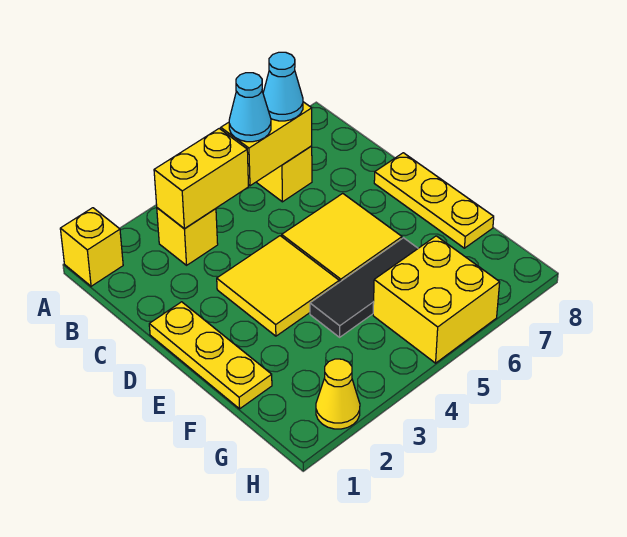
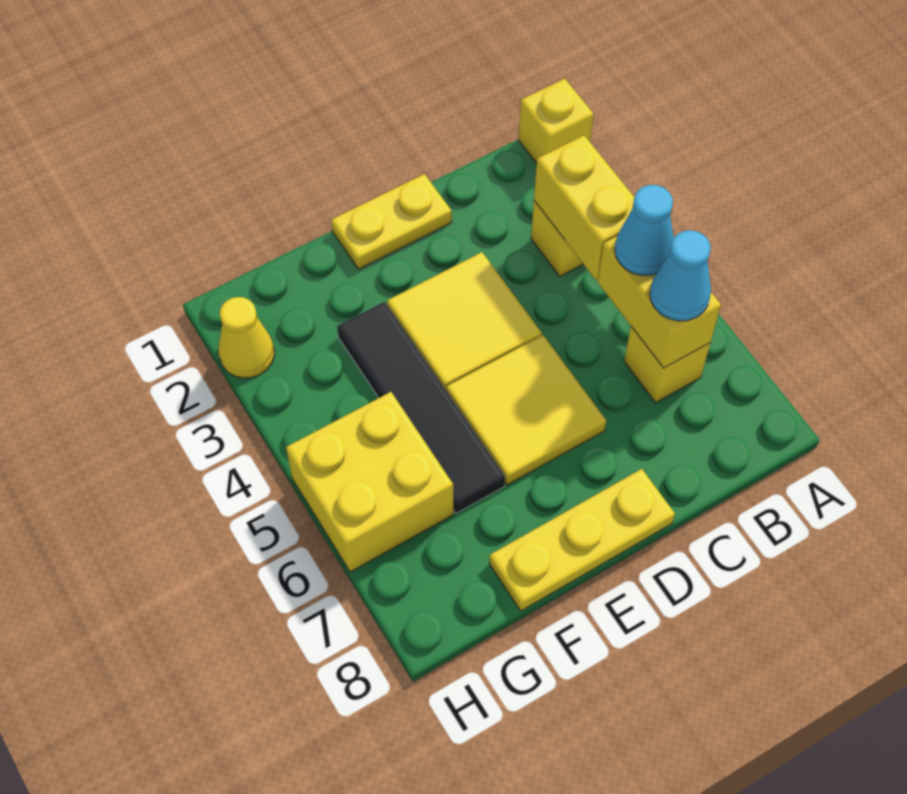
yellow 1x3 plate [149,302,272,409] -> yellow 1x2 plate [331,174,452,269]
black 1x3 tile [310,238,418,337] -> black 1x4 tile [337,302,505,513]

